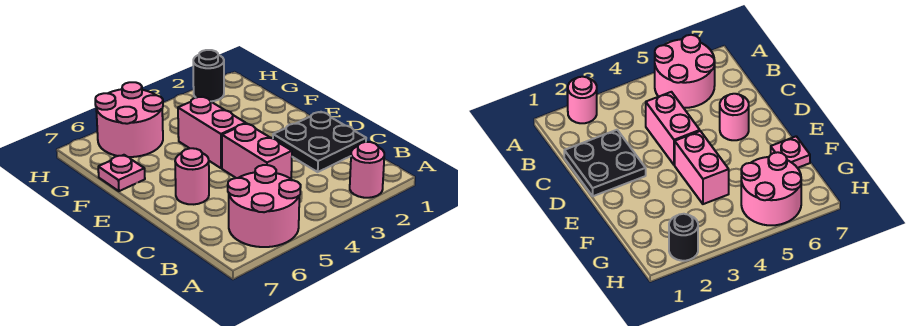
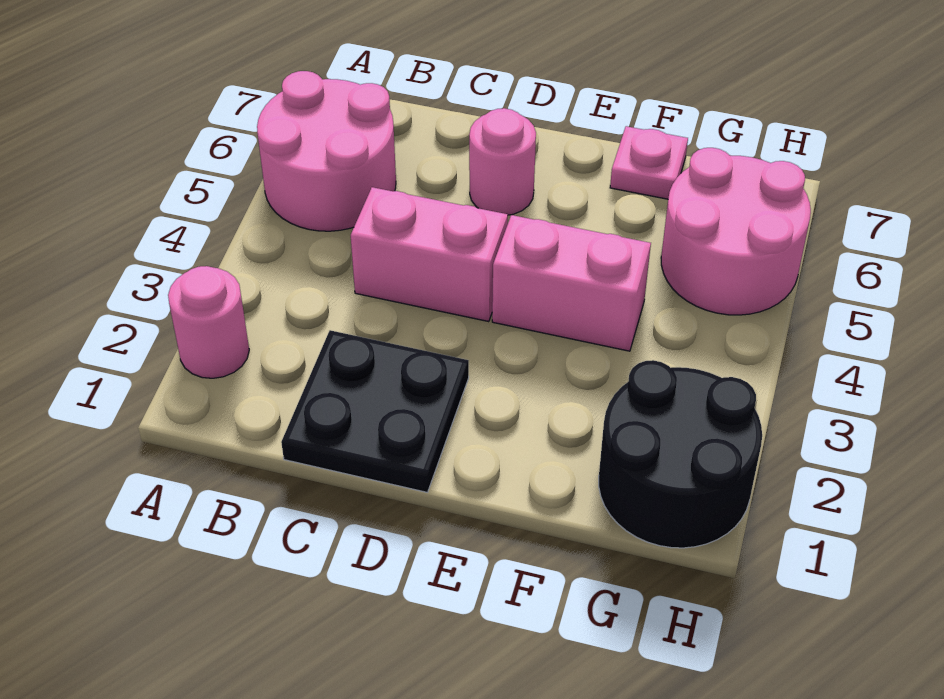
black 1x1 round brick [193,50,224,101] -> black 2x2 round brick [599,360,762,548]

